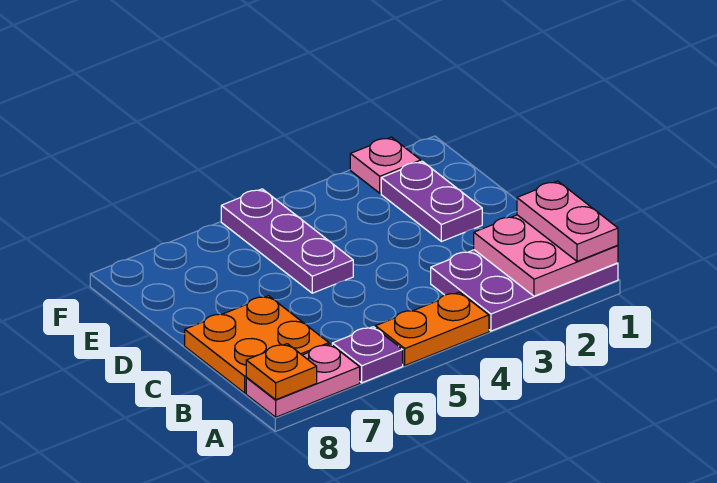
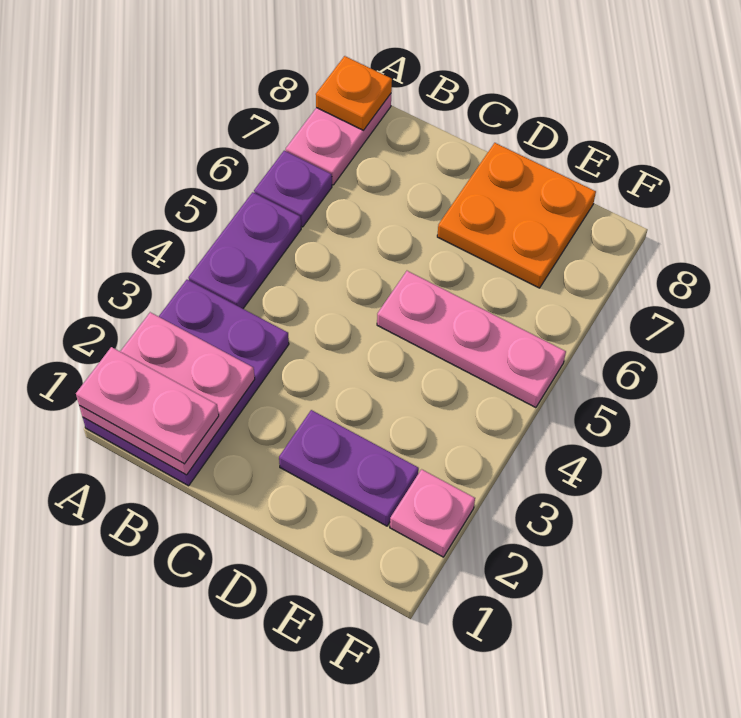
orange 1x2 plate [375,292,489,365] -> purple 1x2 plate [188,192,301,309]
orange 2x2 plate [185,296,329,393] -> orange 2x2 plate moved to [437,143,596,288]
purple 1x3 plate [221,189,353,293] -> pink 1x3 plate [377,271,566,408]

